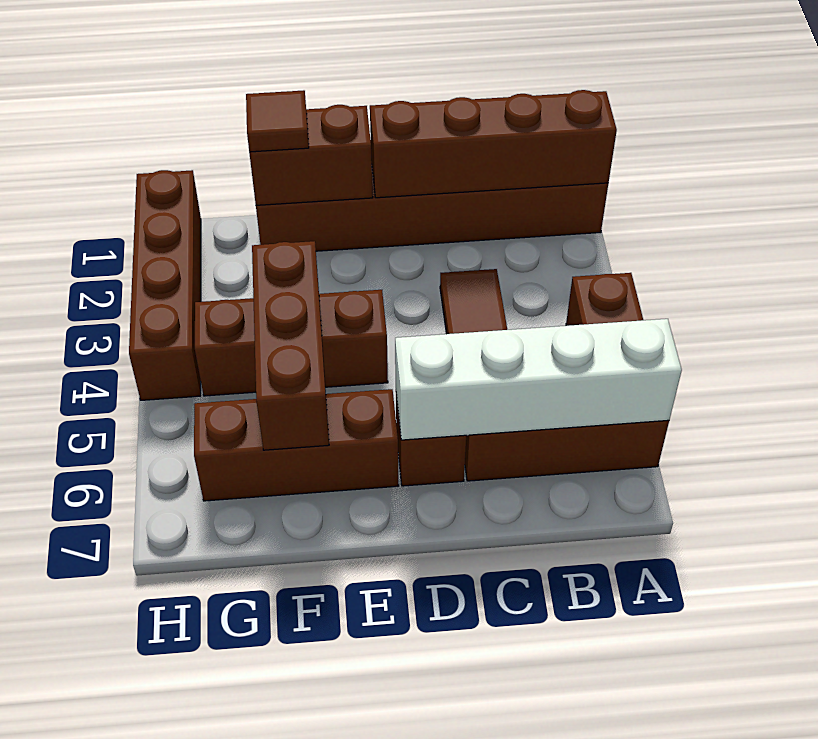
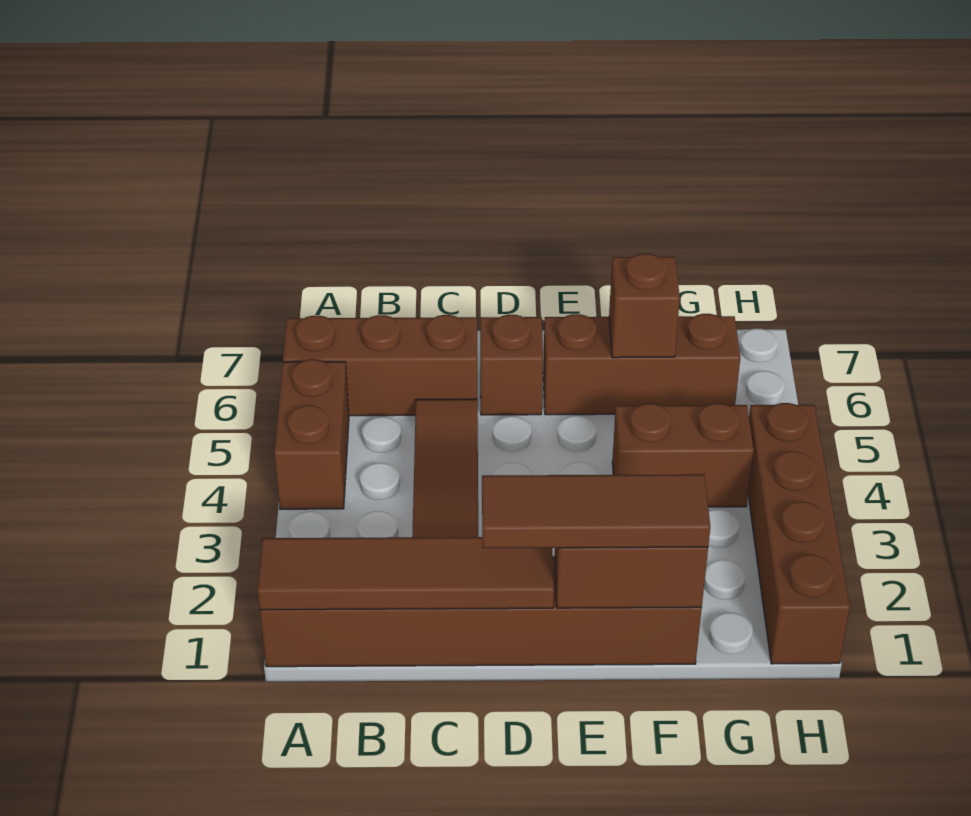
brown 1x4 brick [370,90,617,198] -> brown 1x4 tile [257,537,554,610]
white 1x4 brick [395,319,682,440] -> none
brown 1x3 brick [195,290,388,396] -> brown 1x2 brick [612,403,754,507]
brown 1x1 tile [246,90,309,152] -> brown 1x3 tile [482,474,710,548]
brown 1x3 brick [252,241,329,450] -> brown 1x1 brick [609,254,680,358]

